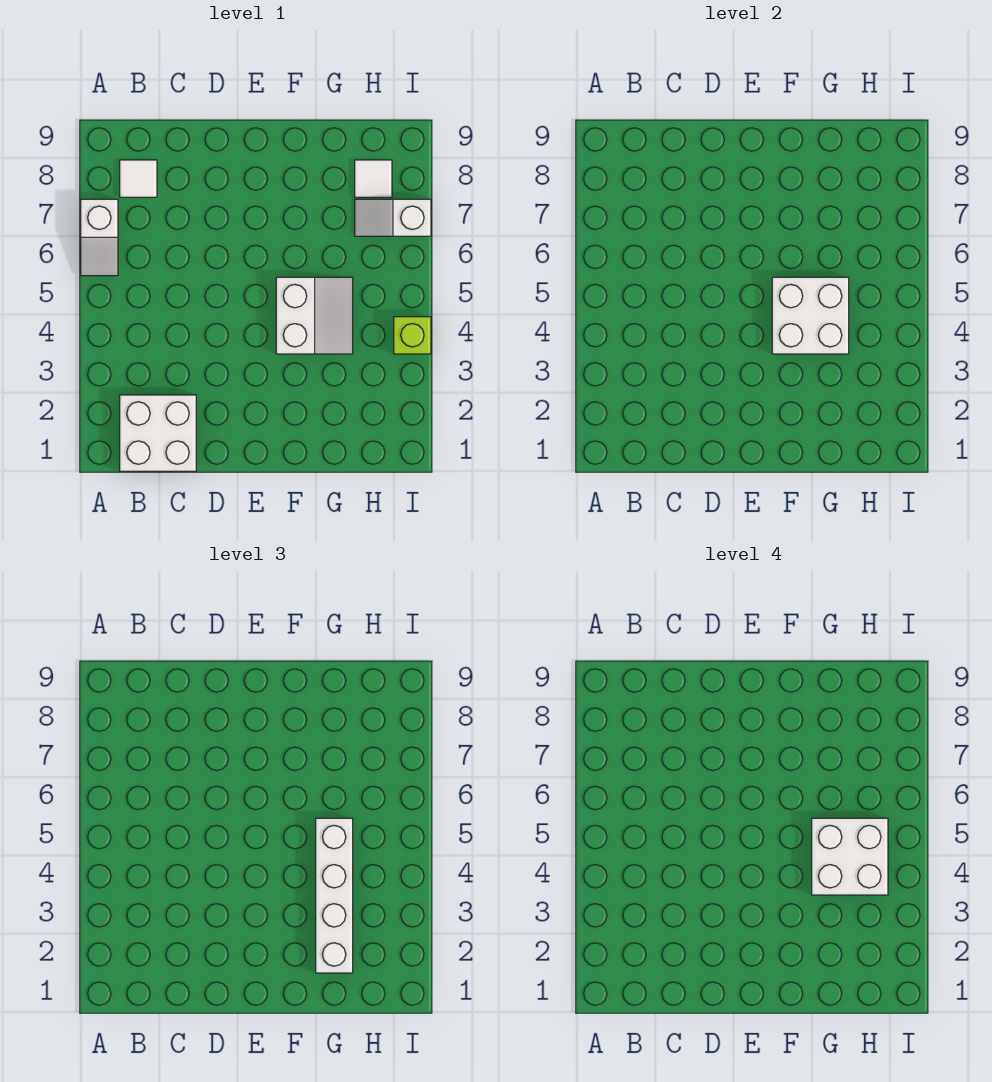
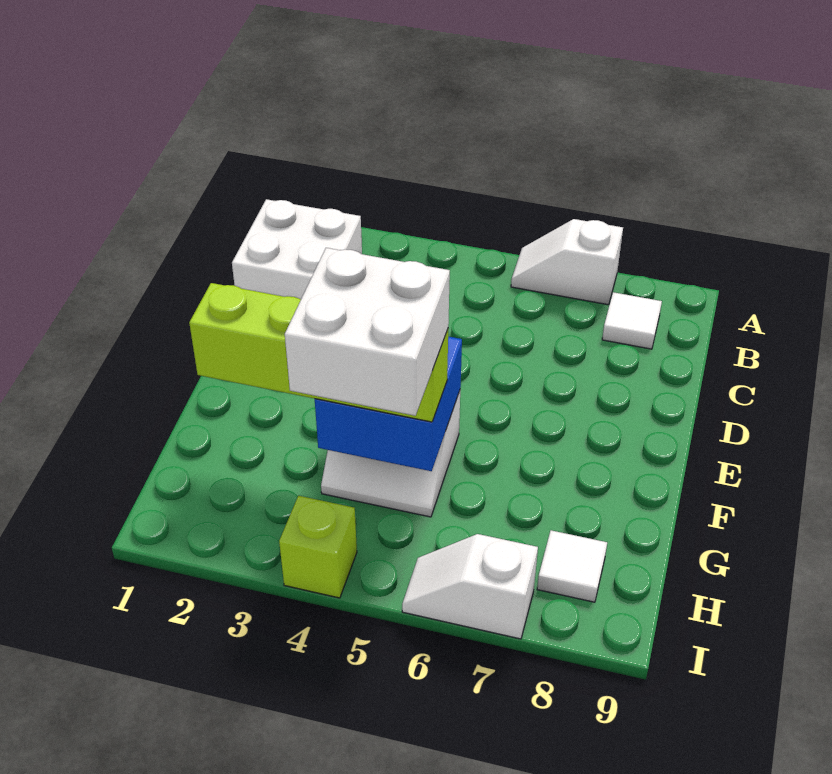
white 2x2 brick [772,277,849,354] -> blue 2x2 brick [315,336,462,471]
white 1x4 brick [316,818,353,973] -> lime 1x4 brick [189,283,448,422]
white 1x2 slope [355,199,431,236] -> white 1x2 slope turned to [402,534,538,639]

